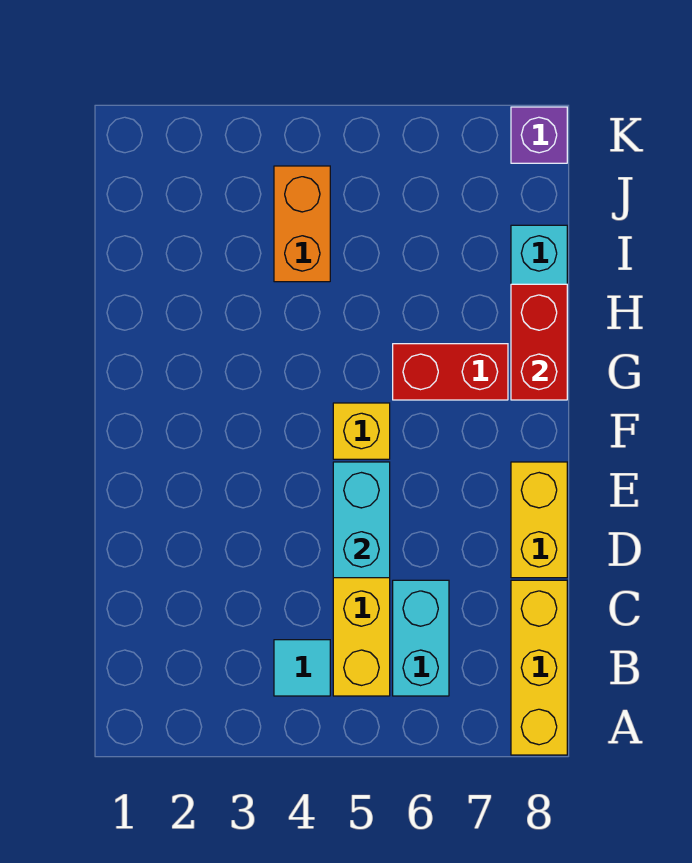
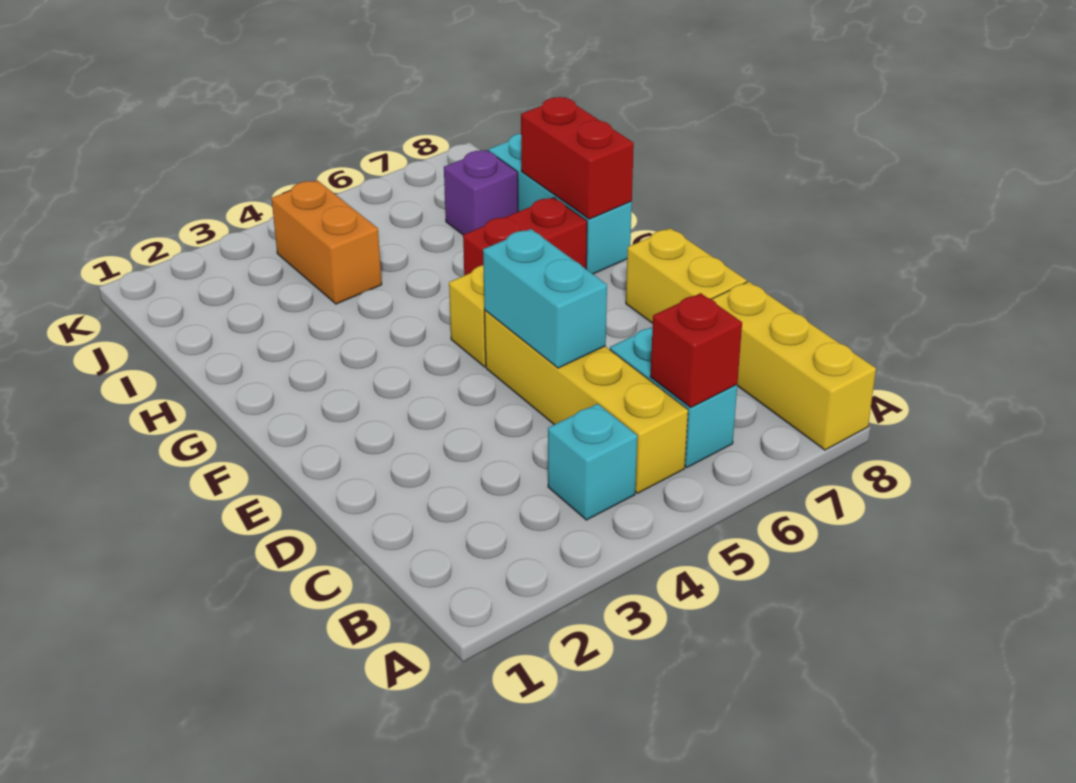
cyan 1x1 tile [274,640,330,696] -> cyan 1x1 brick [548,404,637,520]
none -> red 1x1 brick [650,293,742,408]
purple 1x1 brick [511,107,567,163] -> purple 1x1 brick moved to [444,150,518,235]

